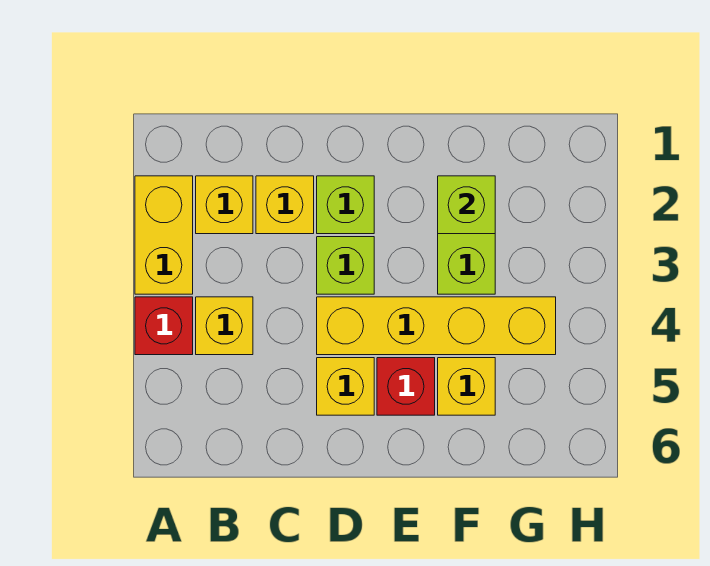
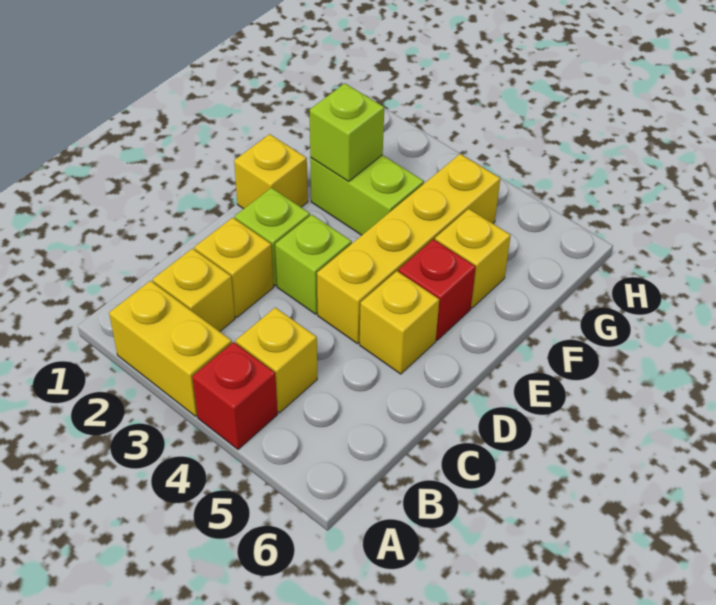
none -> yellow 1x1 brick [234,134,308,209]

